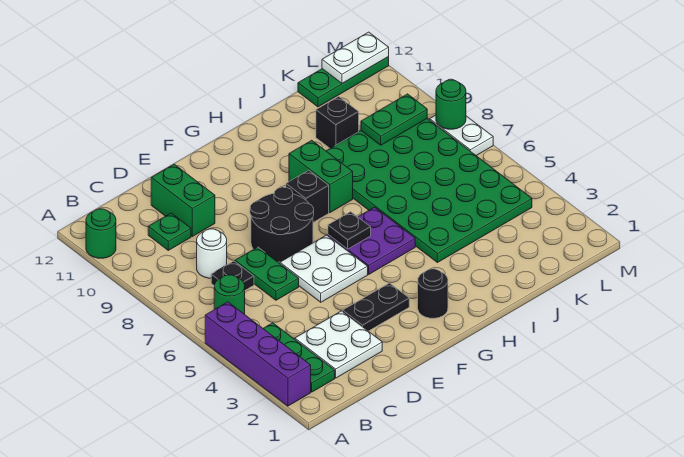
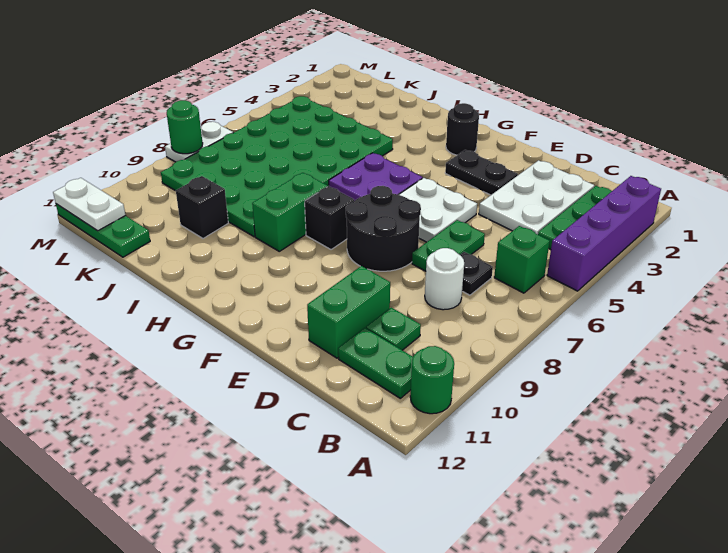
green 1x1 round brick [214,275,245,314] -> green 1x1 brick [494,226,550,293]
white 2x2 plate [295,311,382,378] -> white 2x3 plate [479,160,594,235]
black 1x1 plate [328,212,371,249] -> none
green 1x2 plate [361,94,427,145] -> green 1x2 plate moved to [338,328,413,398]

